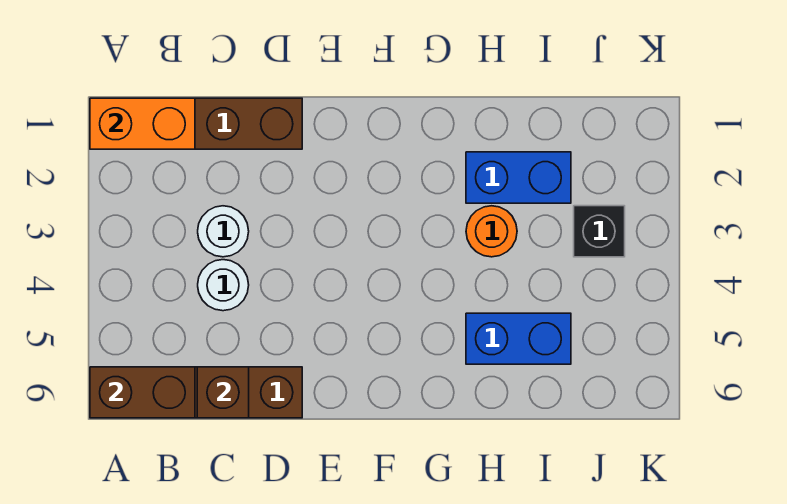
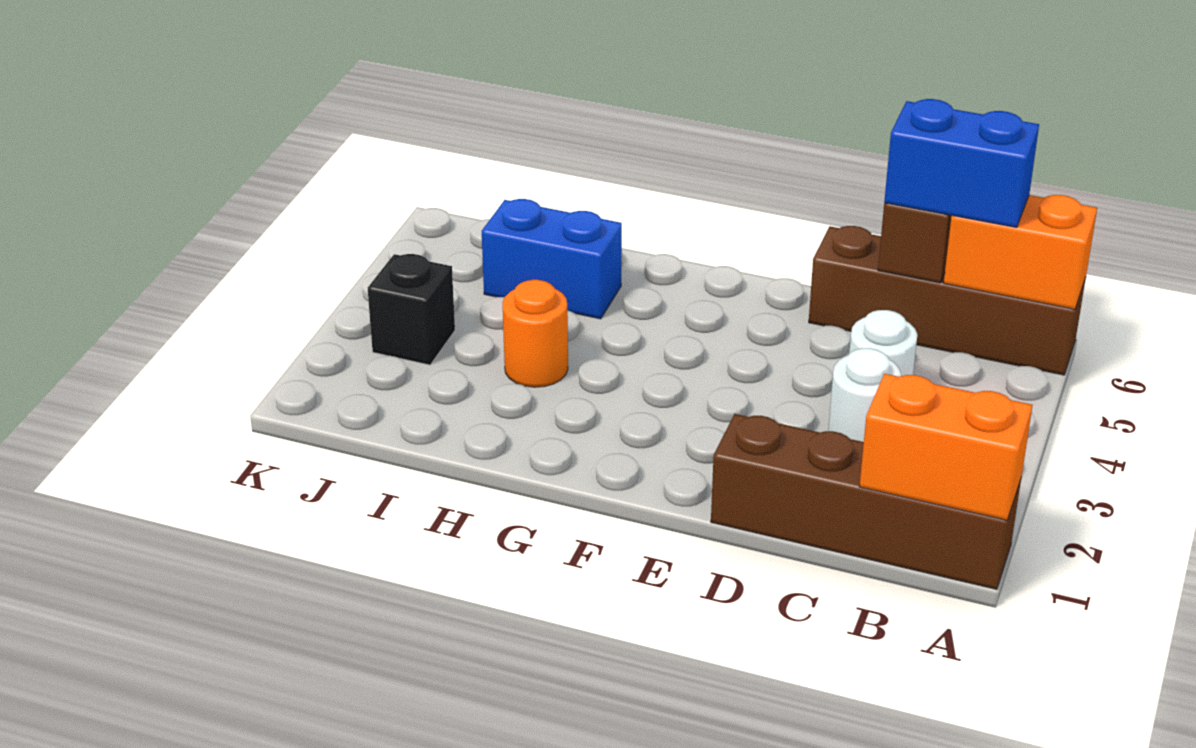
brown 1x2 brick [90,367,195,418] -> orange 1x2 brick [944,195,1097,309]
blue 1x2 brick [466,152,571,203] -> blue 1x2 brick moved to [884,99,1039,228]

